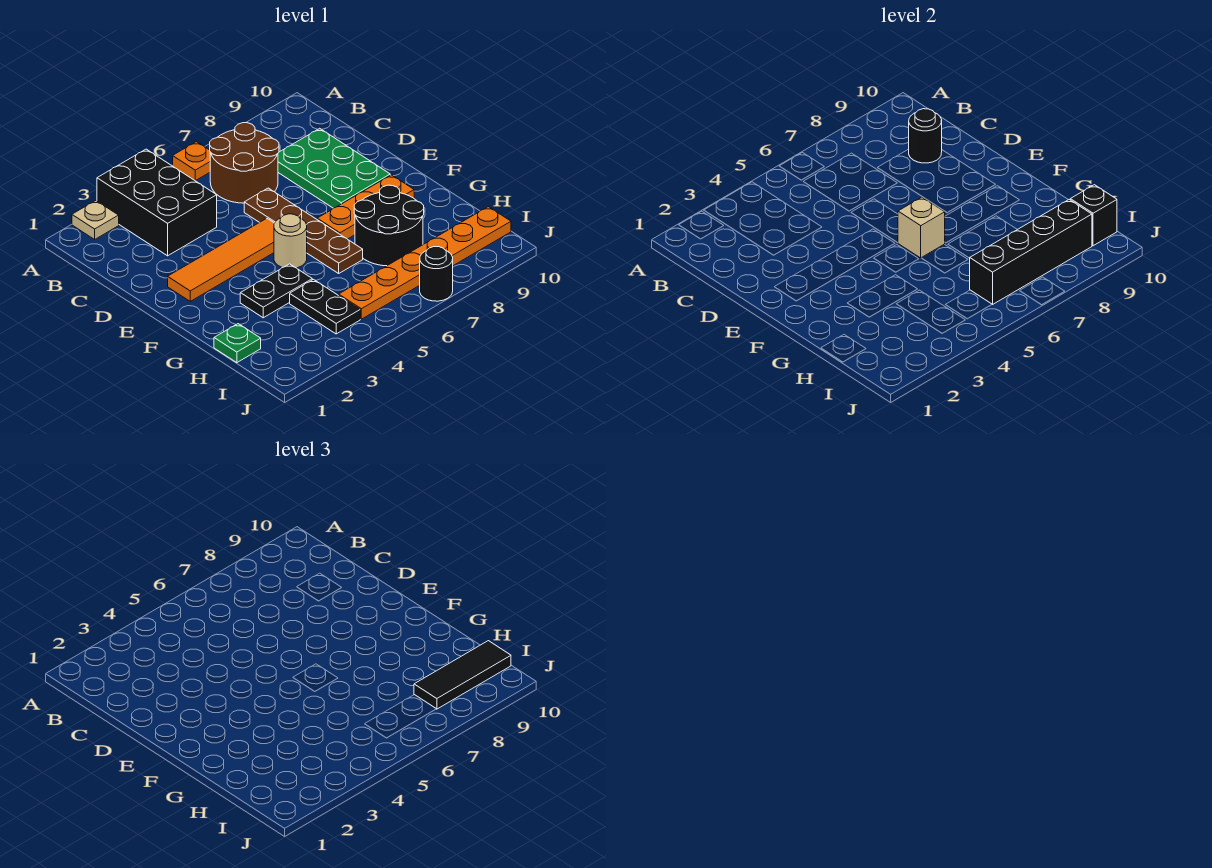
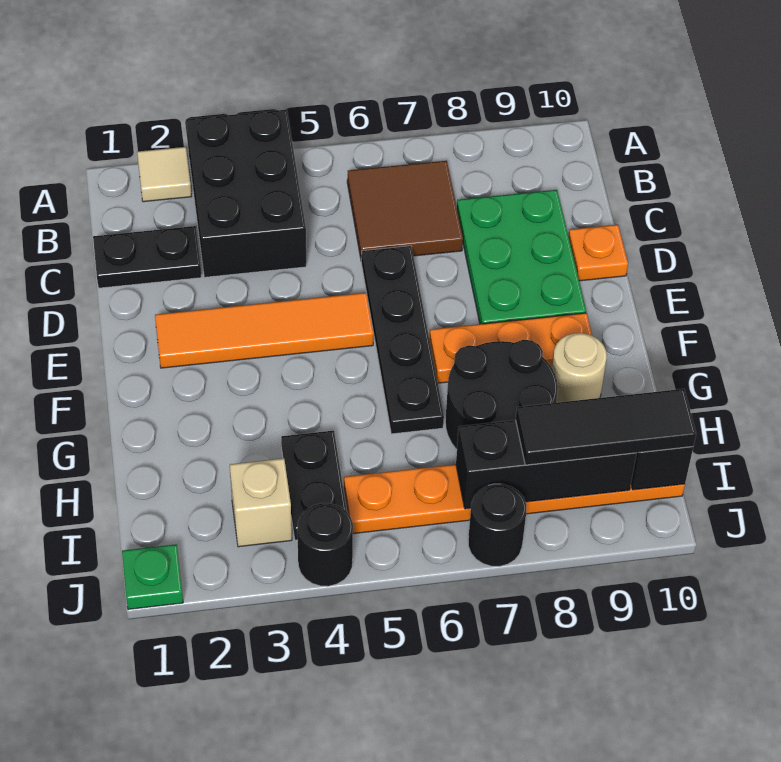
tan 1x1 plate [72,201,119,239] -> tan 1x1 tile [137,147,192,202]
orange 1x1 plate [173,142,211,181] -> orange 1x1 plate moved to [568,225,628,281]
brown 2x2 round brick [210,123,279,203] -> brown 2x2 tile [347,161,463,258]
black 1x1 round brick [909,109,942,163] -> black 1x1 round brick moved to [297,503,353,586]
brown 1x4 plate [244,188,363,273] -> black 1x4 plate [361,246,444,434]
tan 1x1 round brick [274,214,307,268] -> tan 1x1 round brick moved to [552,333,607,403]
tan 1x1 brick [898,197,945,258] -> tan 1x1 brick moved to [230,458,292,547]
black 1x2 plate [240,264,312,318] -> black 1x2 plate moved to [93,226,202,288]
green 1x1 plate [214,324,261,363] -> green 1x1 plate moved to [122,544,183,609]
black 1x4 brick [970,200,1092,304] -> black 1x3 brick [456,420,637,509]

